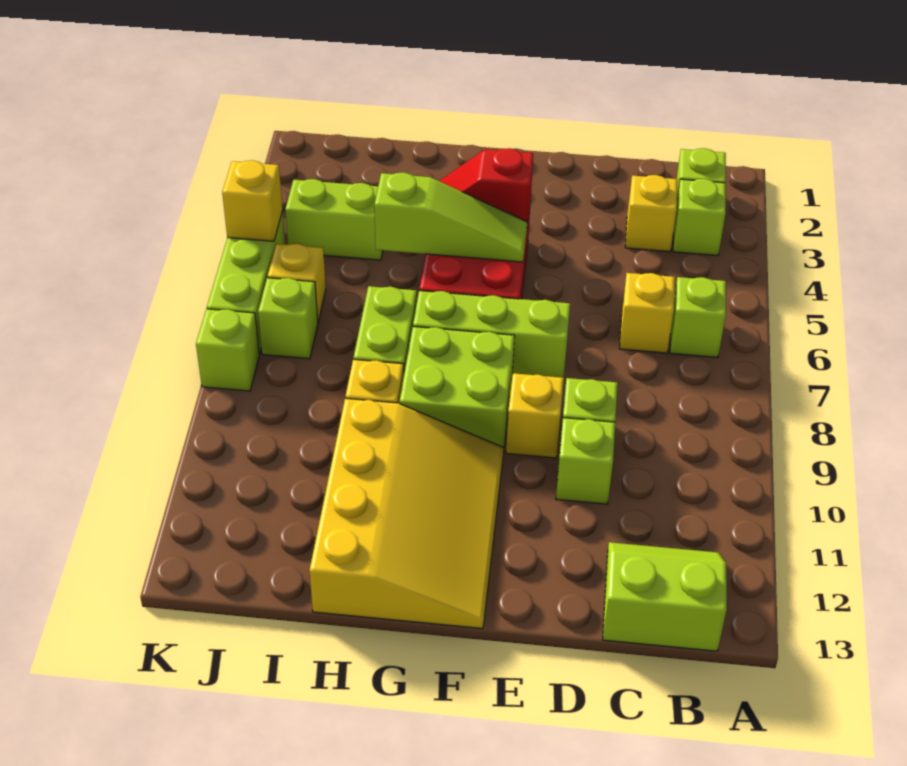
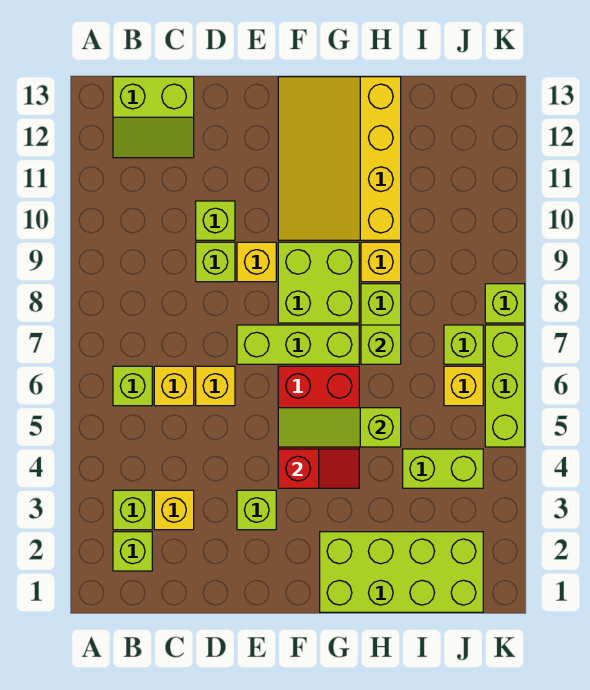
none -> lime 1x1 brick [237,490,276,530]
none -> lime 2x4 brick [320,532,483,612]
none -> lime 1x1 brick [361,325,401,364]
yellow 1x1 brick [222,160,282,241] -> yellow 1x1 brick moved to [196,366,235,406]

